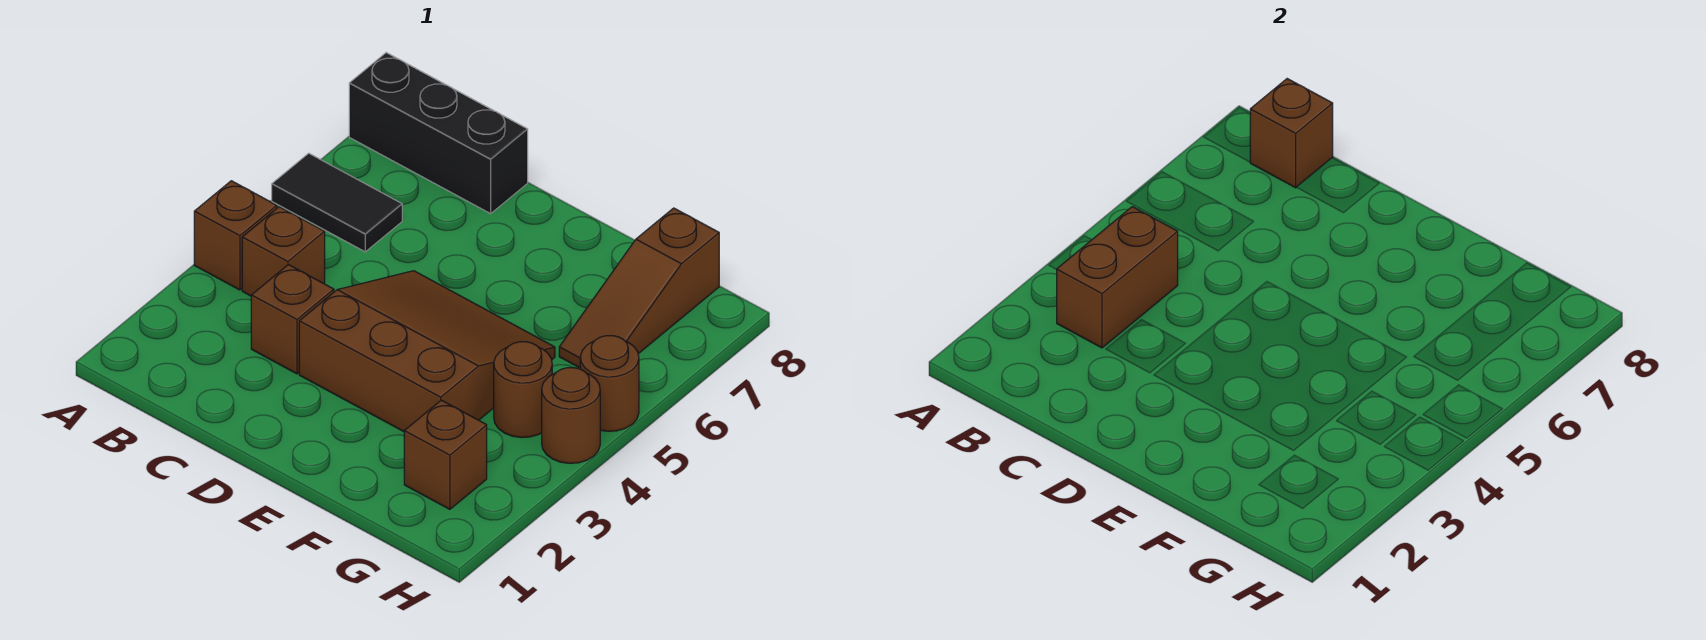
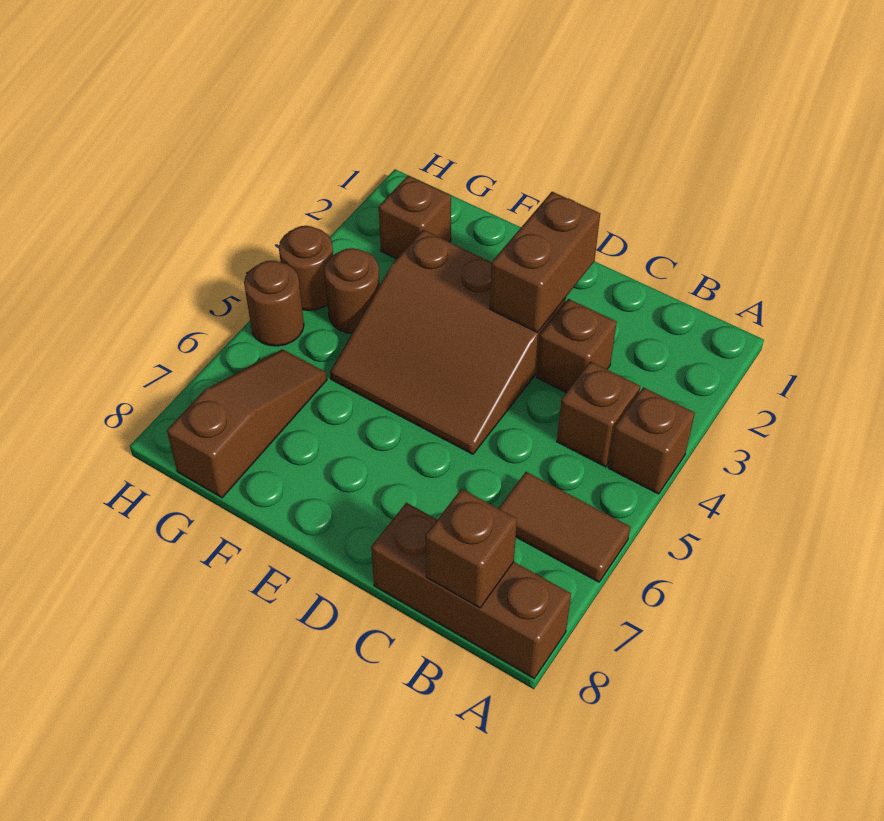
black 1x2 tile [272,153,402,252] -> brown 1x2 tile [498,472,630,582]
black 1x3 brick [349,53,528,214] -> brown 1x3 brick [371,503,571,678]
brown 1x2 brick [1057,207,1178,348] -> brown 1x2 brick moved to [490,192,600,332]

